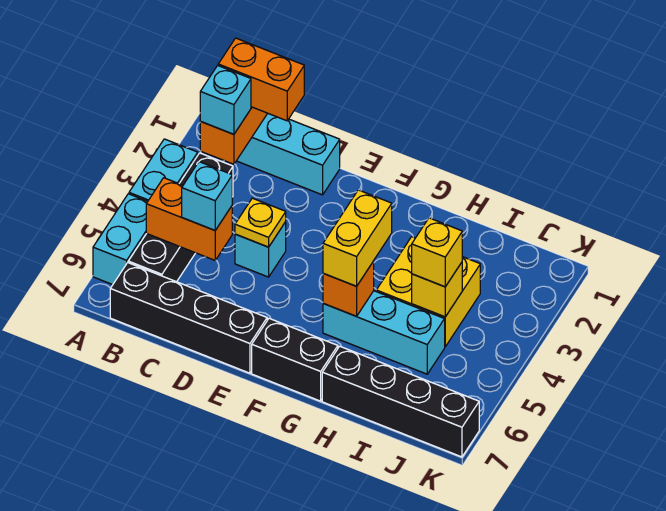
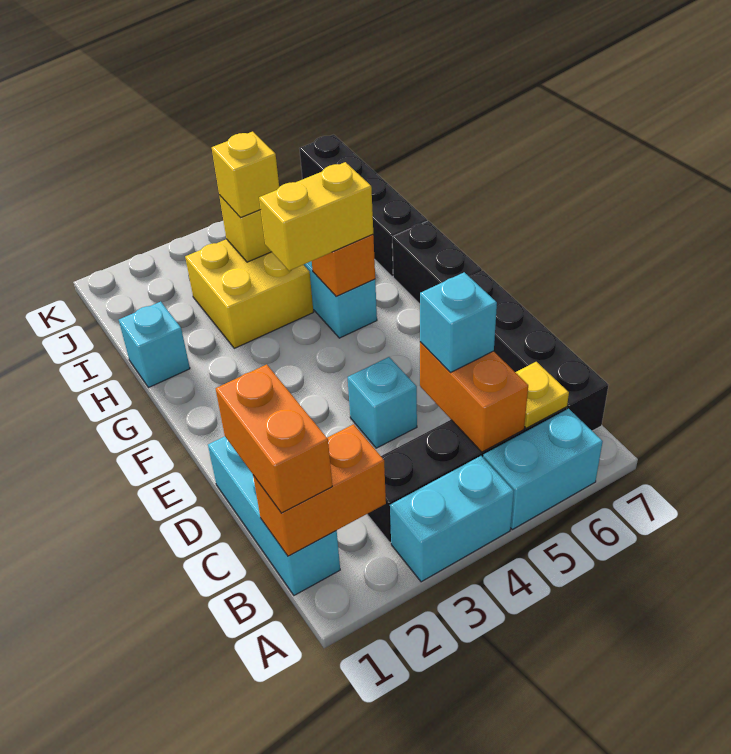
cyan 1x1 brick [200,66,251,134] -> cyan 1x1 brick moved to [119,302,190,388]
yellow 1x1 plate [235,198,286,247] -> yellow 1x1 plate moved to [515,362,569,428]

